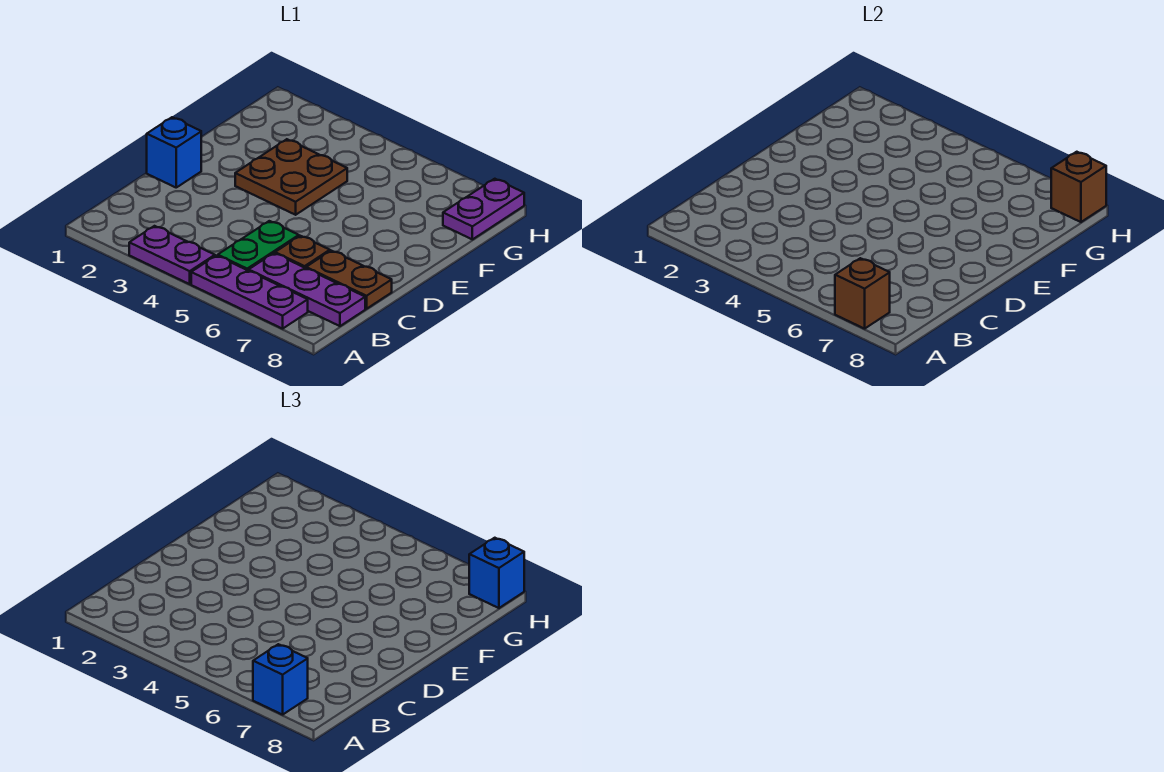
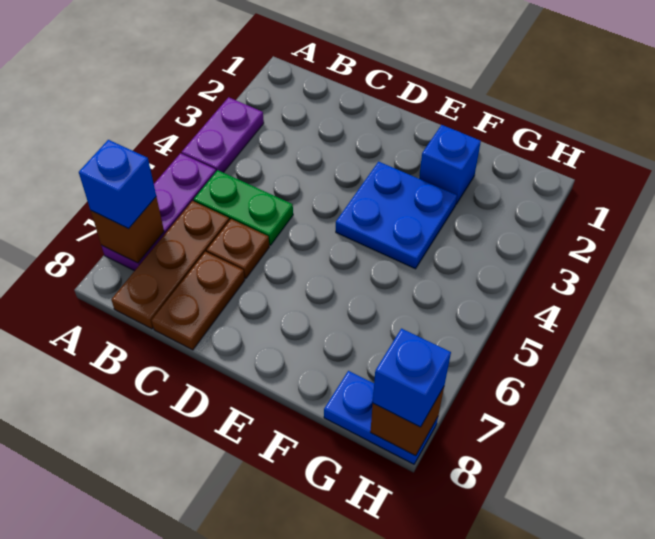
purple 1x3 plate [249,253,365,326] -> brown 1x3 plate [111,201,229,329]
blue 1x1 brick [147,117,201,187] -> blue 1x1 brick moved to [419,125,481,204]
brown 2x2 plate [235,139,347,215] -> blue 2x2 plate [336,162,457,269]
purple 1x2 plate [443,179,524,239] -> blue 1x2 plate [324,371,438,464]

